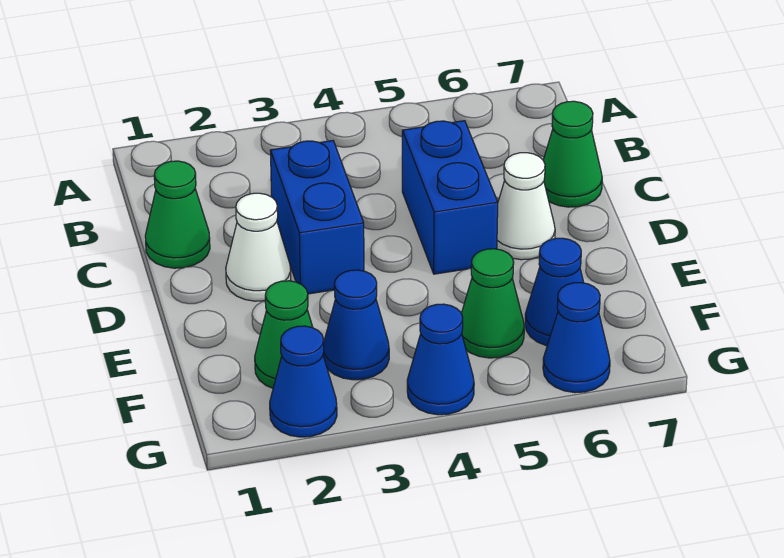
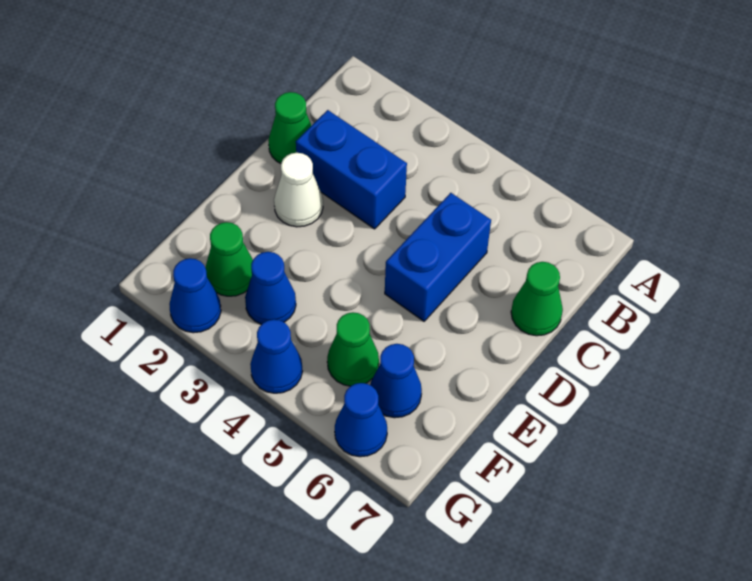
blue 1x2 brick [270,141,364,294] -> blue 1x2 brick turned to [296,110,407,229]
white 1x1 cone [497,153,555,260] -> none

